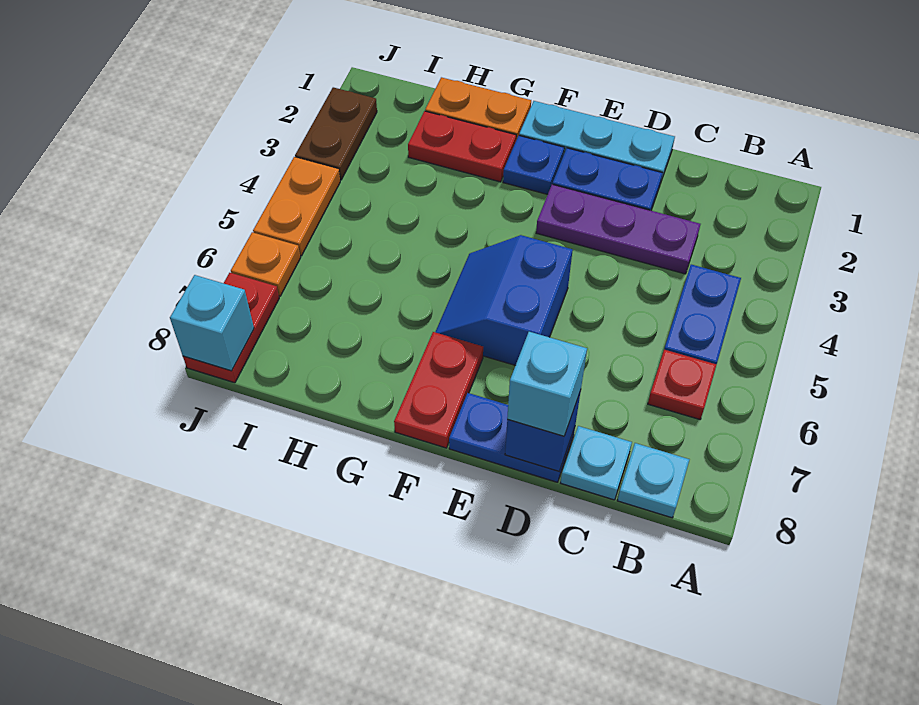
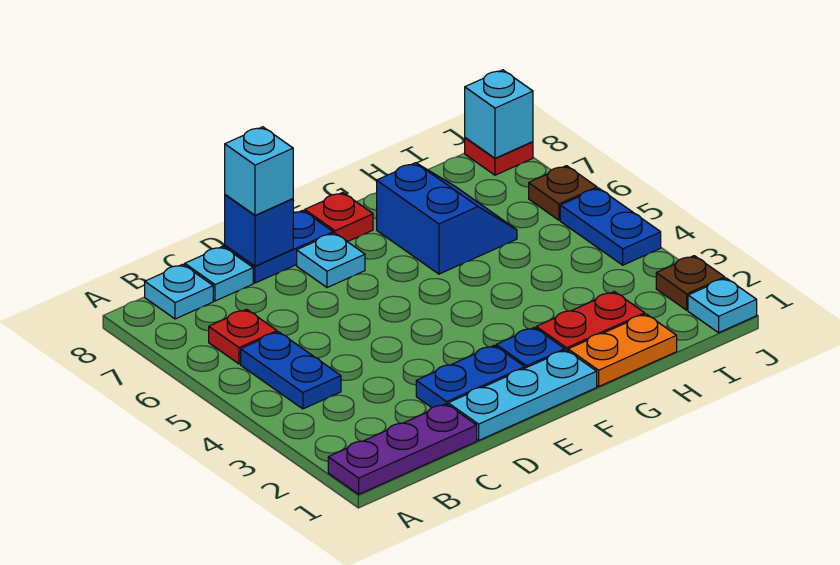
purple 1x3 plate [536,185,701,274] -> purple 1x3 plate moved to [328,404,477,494]
blue 2x2 slope [435,235,573,365] -> blue 2x2 slope moved to [377,163,517,274]
none -> cyan 1x1 plate [297,233,365,288]
red 1x2 plate [394,332,483,448] -> red 1x1 plate [305,192,373,242]
none -> cyan 1x1 plate [688,278,757,333]
brown 1x2 plate [295,87,377,180] -> brown 1x1 plate [656,256,725,310]
orange 1x2 plate [253,157,340,256] -> blue 1x2 plate [560,188,661,265]
orange 1x1 plate [231,232,300,296] -> brown 1x1 plate [529,166,597,220]
red 1x2 plate [183,273,279,383] -> red 1x1 plate [465,138,533,175]

